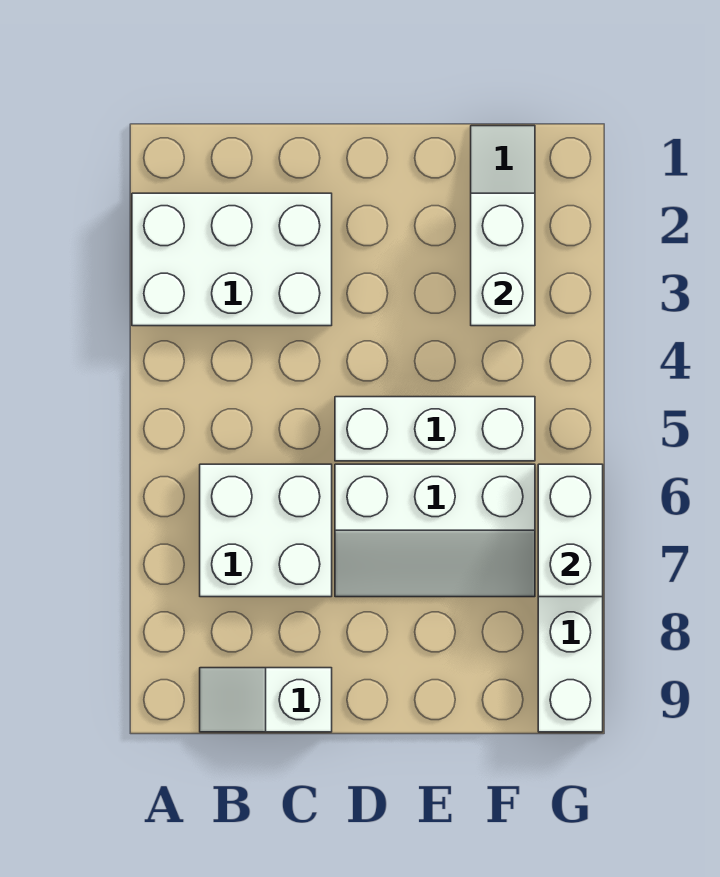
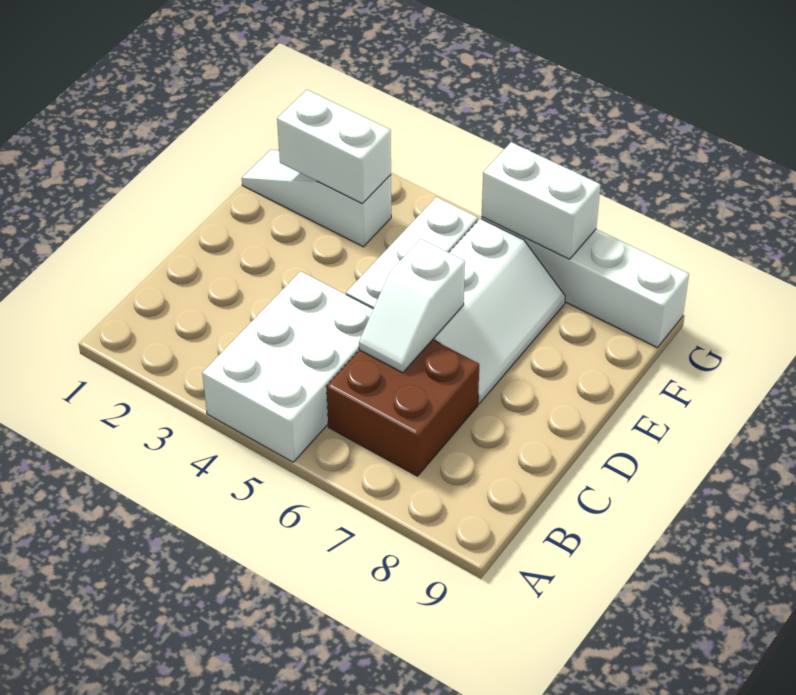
white 2x3 brick [132,193,332,326] -> white 2x3 brick moved to [202,271,373,462]
white 2x2 brick [200,464,332,597] -> brown 2x2 brick [326,340,479,476]
white 1x2 slope [200,668,332,732] -> white 1x2 slope moved to [359,239,465,373]

